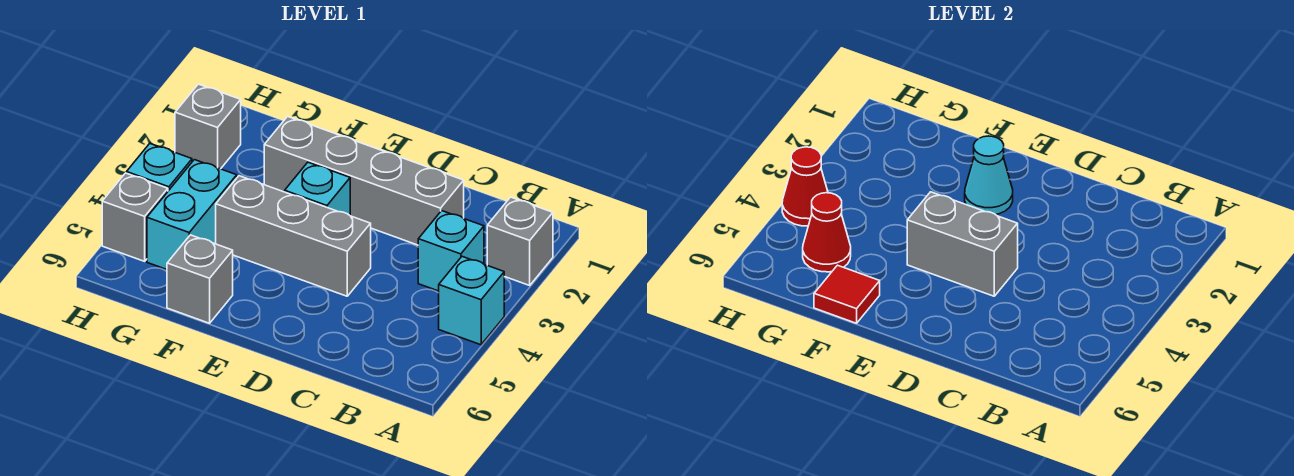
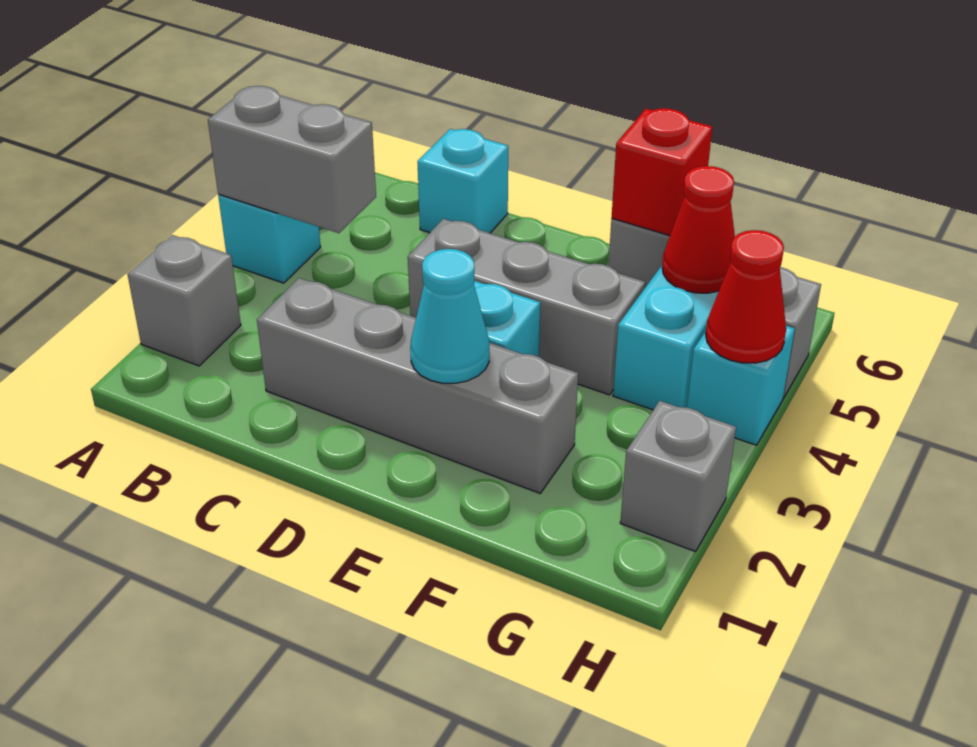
cyan 1x1 brick [418,211,484,291] -> cyan 1x1 brick moved to [417,129,508,233]
grey 1x2 brick [907,192,1018,296] -> grey 1x2 brick moved to [208,86,376,233]
red 1x1 tile [814,265,880,323] -> red 1x1 brick [612,108,712,236]

